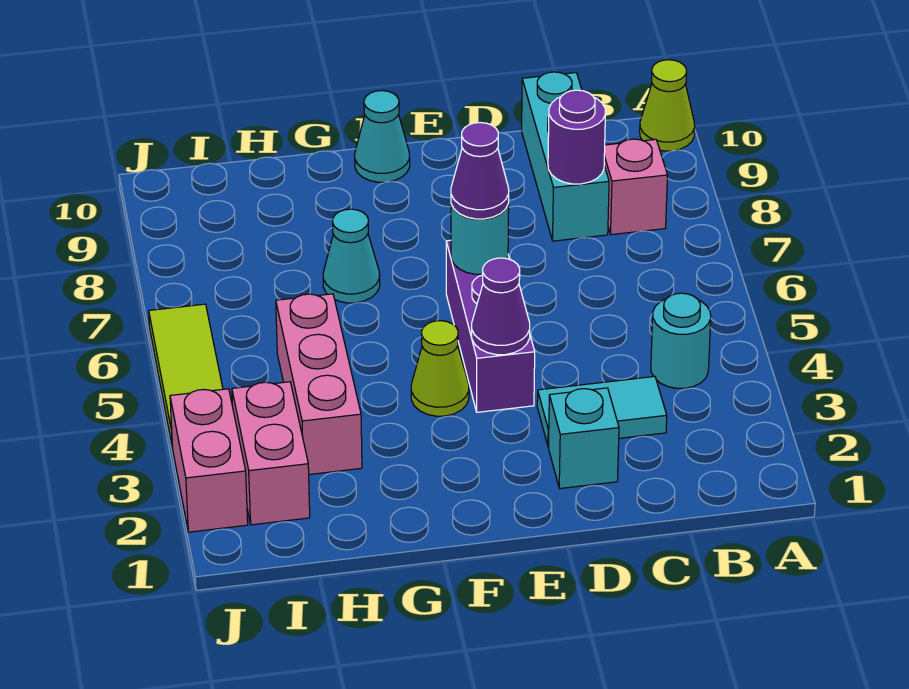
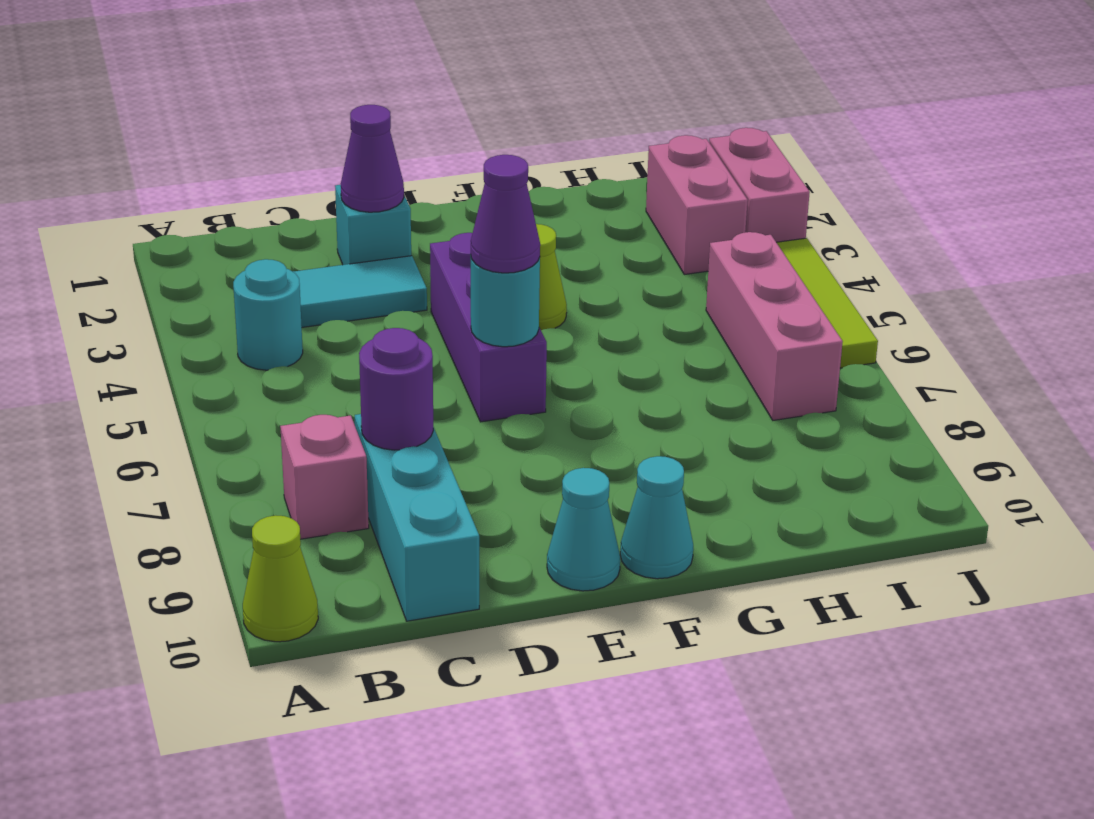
purple 1x1 cone [472,258,530,355] -> purple 1x1 cone moved to [341,105,404,212]
cyan 1x1 cone [323,209,380,303] -> cyan 1x1 cone moved to [547,468,620,591]
pink 1x3 brick [276,294,362,475] -> pink 1x3 brick moved to [706,232,843,420]

